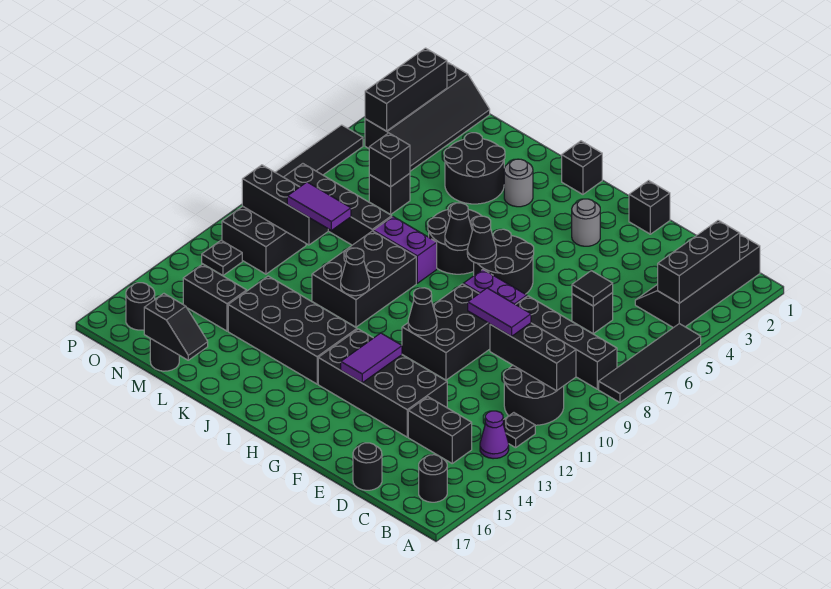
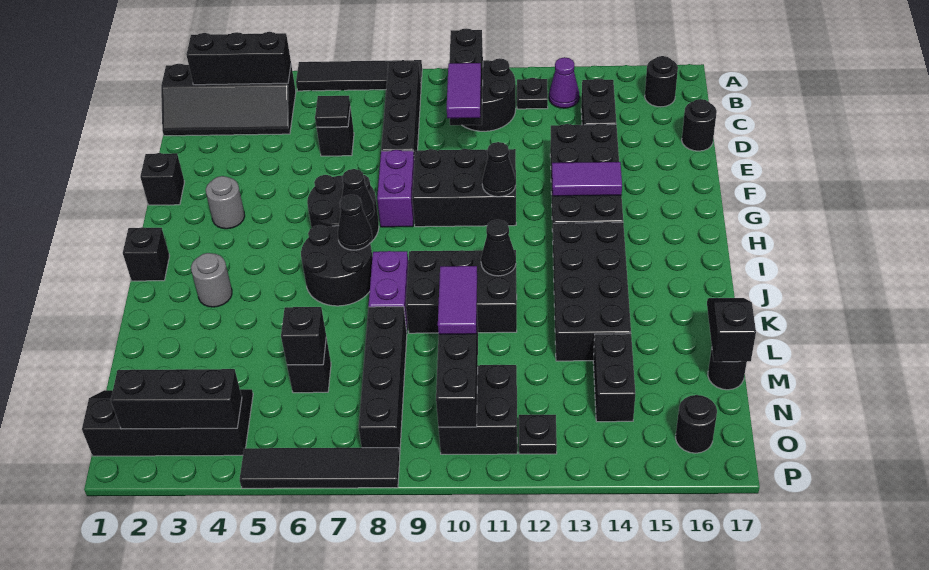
black 2x2 round brick [444,133,505,204] -> none

